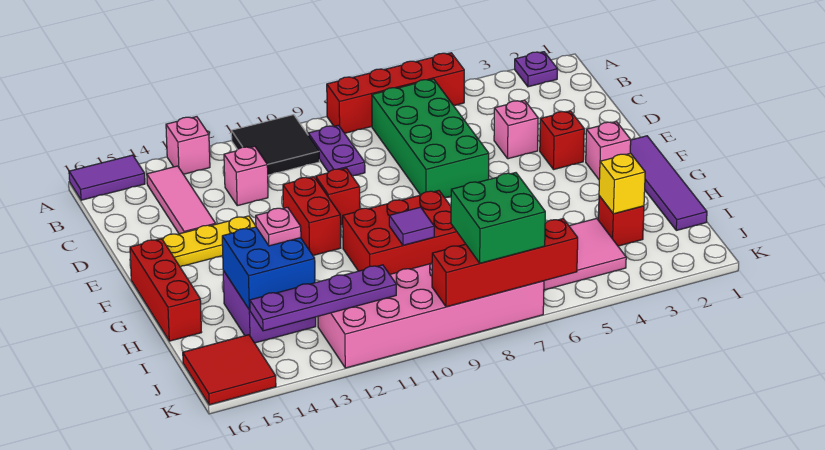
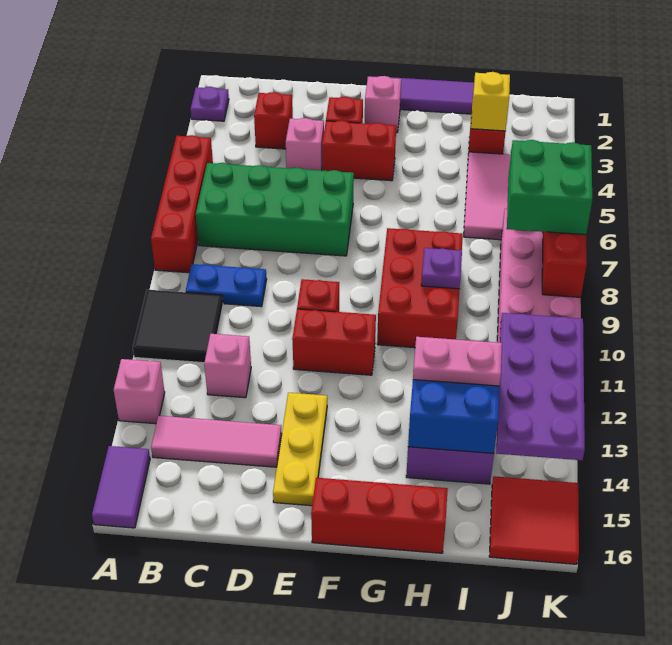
purple 1x2 plate [308,125,365,176] -> blue 1x2 plate [186,264,267,307]
none -> red 1x1 brick [254,92,293,149]
none -> red 1x2 brick [322,120,396,181]
purple 1x1 tile [389,207,434,245] -> purple 1x1 plate [421,248,462,289]
pink 1x1 plate [256,207,301,246] -> pink 1x2 plate [413,337,502,386]
purple 1x4 plate [250,265,396,331] -> purple 2x4 plate [496,313,585,460]

